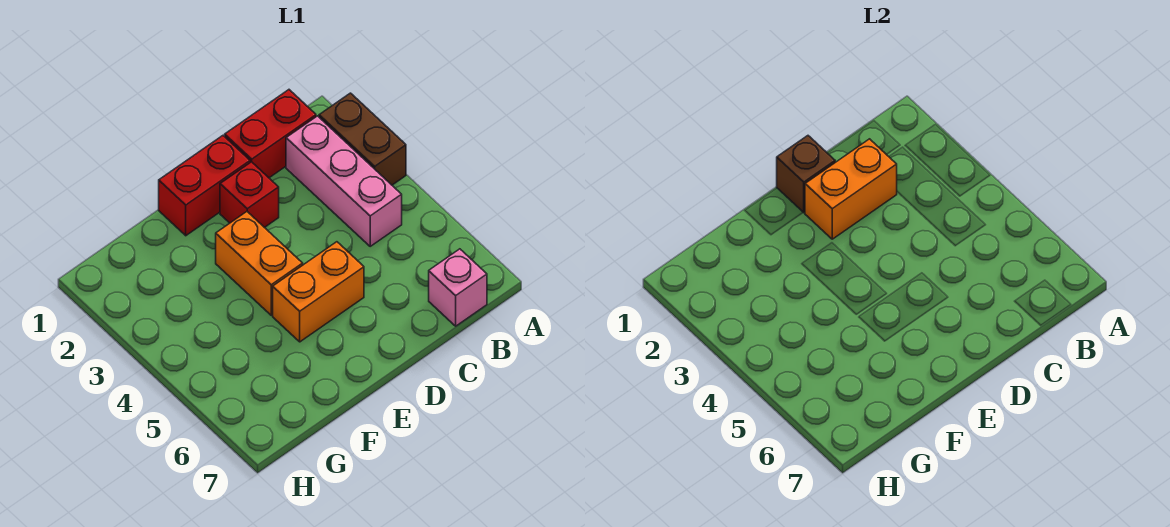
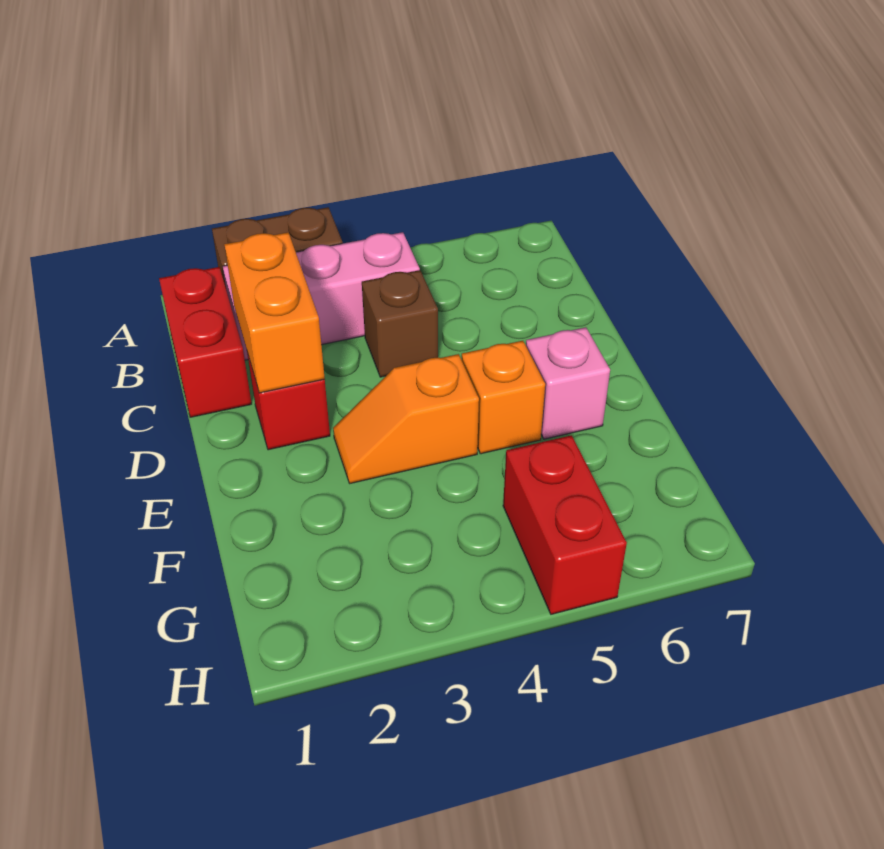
pink 1x1 brick [429,249,487,326] -> pink 1x1 brick moved to [526,327,610,439]
red 1x2 brick [159,136,250,236] -> red 1x2 brick moved to [503,435,627,614]
brown 1x1 brick [777,136,835,213] -> brown 1x1 brick moved to [362,270,438,377]
orange 1x2 brick [273,242,364,342] -> orange 1x1 brick [462,341,545,454]
orange 1x2 brick [216,212,303,315] -> orange 1x2 slope [333,354,479,483]

